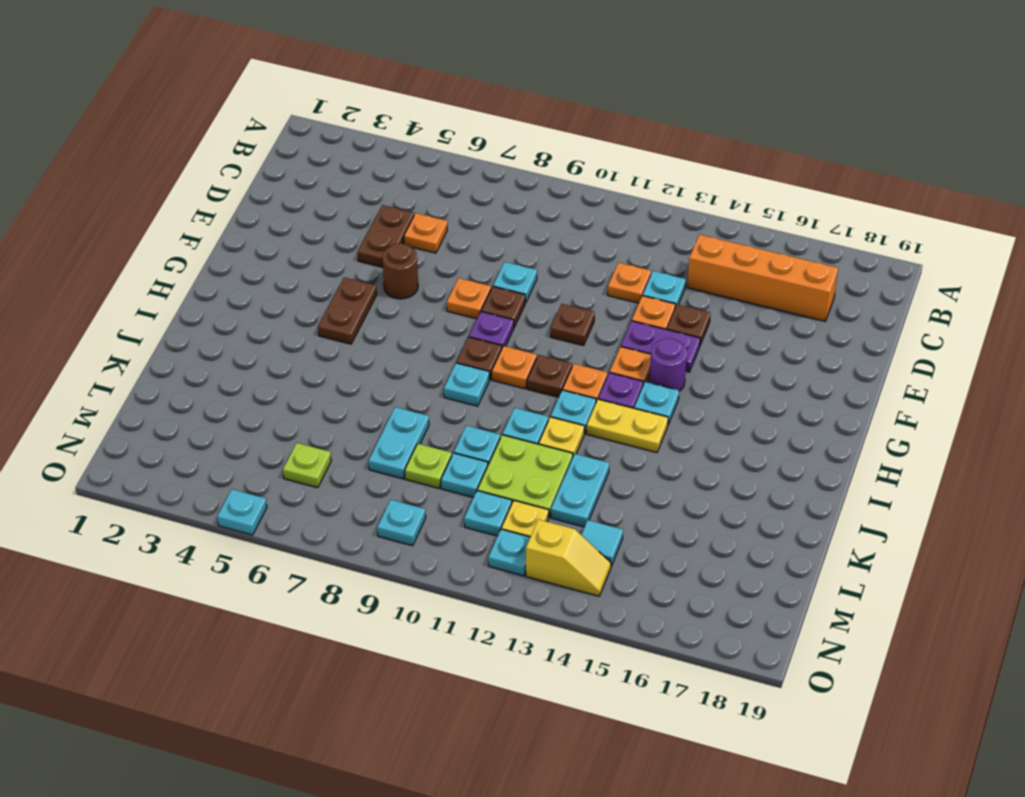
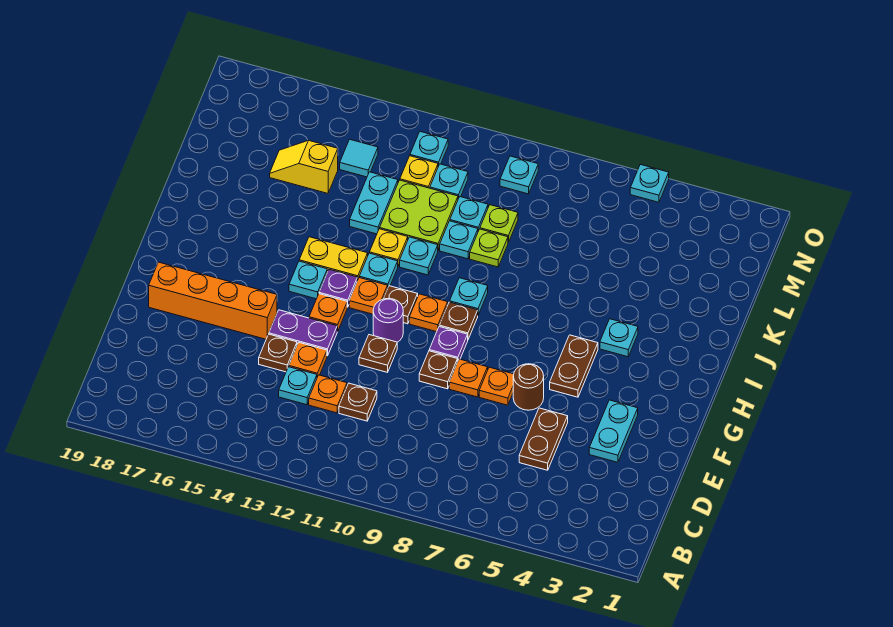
orange 1x4 brick [687,235,838,321] -> orange 1x4 brick moved to [149,262,277,339]
orange 1x1 plate [404,213,447,253] -> orange 1x1 plate moved to [479,367,514,405]
none -> brown 1x1 plate [339,383,377,421]
cyan 1x1 plate [493,262,537,303] -> cyan 1x1 plate moved to [600,319,638,357]
purple 1x1 round brick [649,338,687,391] -> purple 1x1 round brick moved to [373,298,403,342]
cyan 1x2 plate [369,407,429,479] -> cyan 1x2 plate moved to [589,400,638,462]
lime 1x1 plate [283,443,331,488] -> lime 1x1 plate moved to [470,229,508,267]
yellow 1x2 slope [526,519,611,596] -> yellow 1x2 slope moved to [270,140,338,193]

